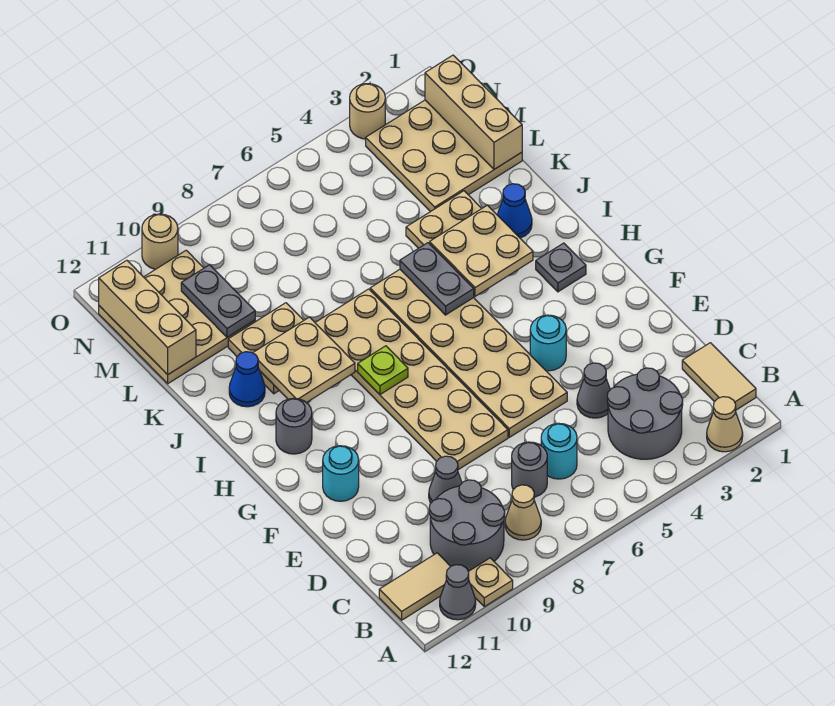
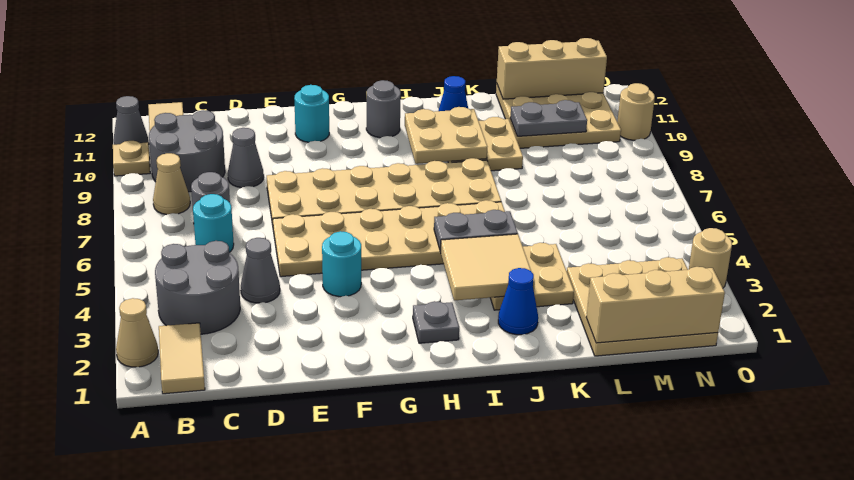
tan 1x2 tile [682,343,756,410] -> tan 1x2 tile turned to [159,323,205,394]
lime 1x1 plate [358,346,408,394] -> none
tan 2x2 plate [430,205,533,296] -> tan 2x2 tile [440,234,535,300]

